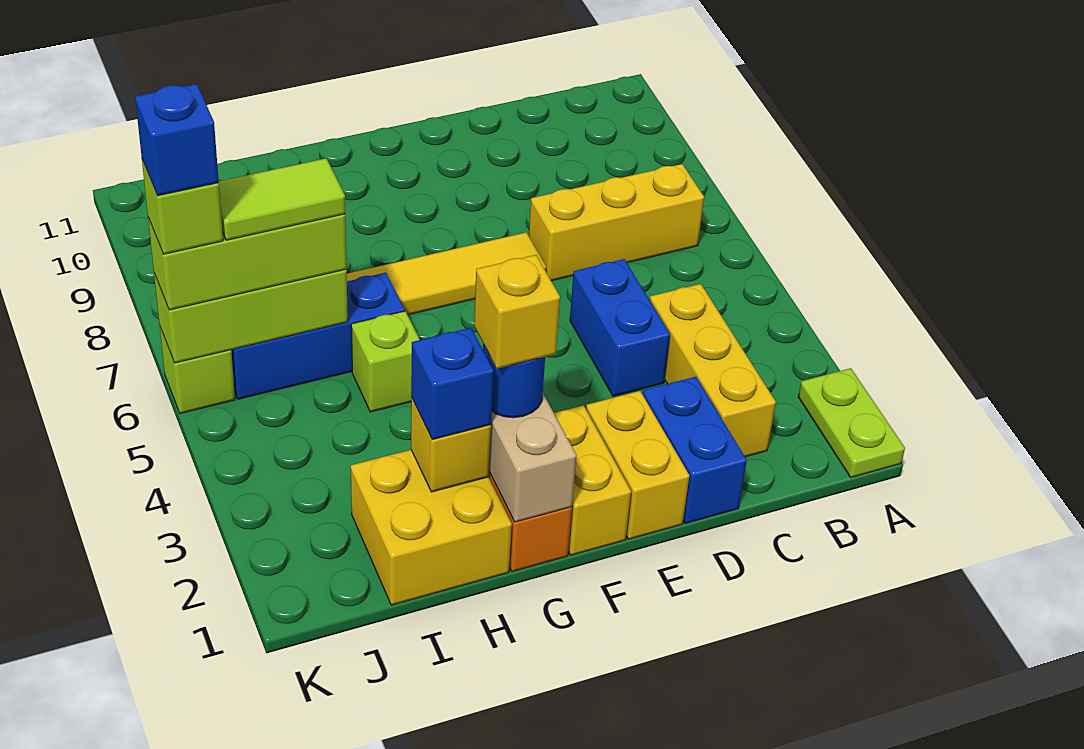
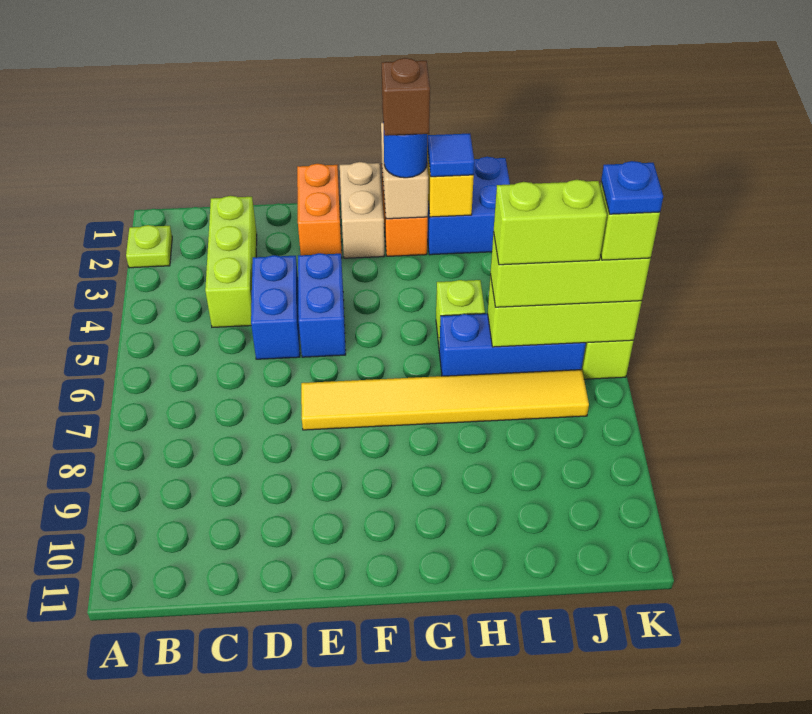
lime 1x2 plate [798,368,905,478] -> lime 1x1 plate [126,225,172,268]
yellow 1x3 brick [529,164,704,281] -> none
yellow 1x3 brick [650,284,776,457] -> lime 1x3 brick [205,196,257,327]
blue 1x2 brick [643,377,747,524] -> blue 1x2 brick moved to [298,253,346,357]
yellow 1x2 brick [586,391,689,539] -> orange 1x2 brick [297,164,342,258]
yellow 1x2 brick [554,405,631,555] -> tan 1x2 brick [340,162,384,258]
yellow 1x1 brick [474,255,560,369] -> brown 1x1 brick [382,58,430,136]
yellow 2x2 brick [351,450,512,605] -> blue 2x2 brick [427,157,510,255]
blue 1x1 brick [411,328,494,440] -> blue 1x1 tile [427,134,474,177]
lime 1x2 tile [219,158,345,240] -> lime 1x2 brick [494,180,607,265]
blue 1x1 brick [135,84,219,196] -> blue 1x1 plate [601,161,663,214]

